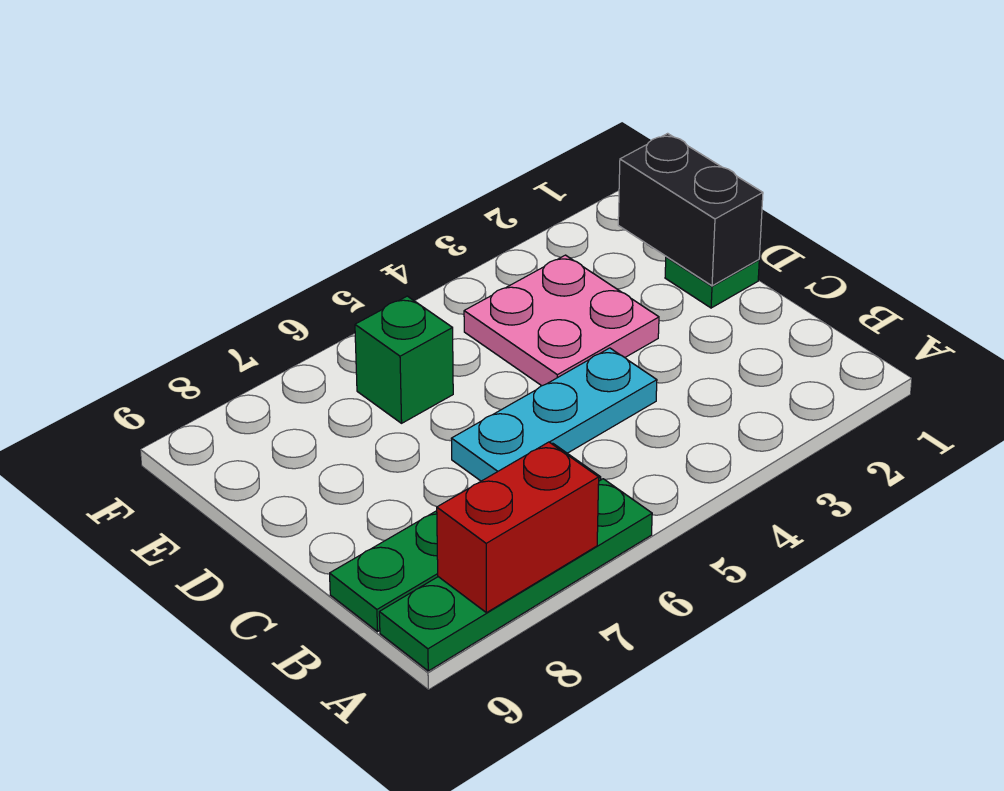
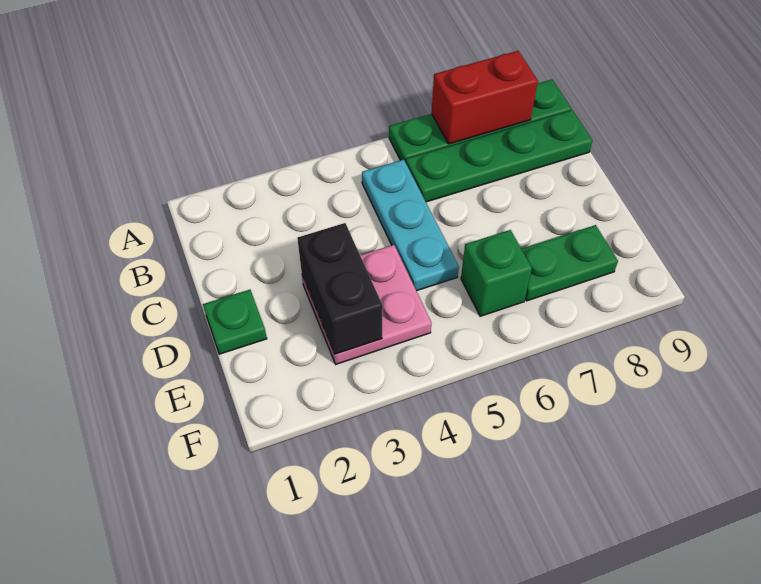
cyan 1x3 plate [451,348,657,481] -> cyan 1x3 plate turned to [362,160,459,291]
black 1x2 brick [618,133,763,286] -> black 1x2 brick moved to [297,223,383,354]
none -> green 1x2 plate [522,225,618,301]

